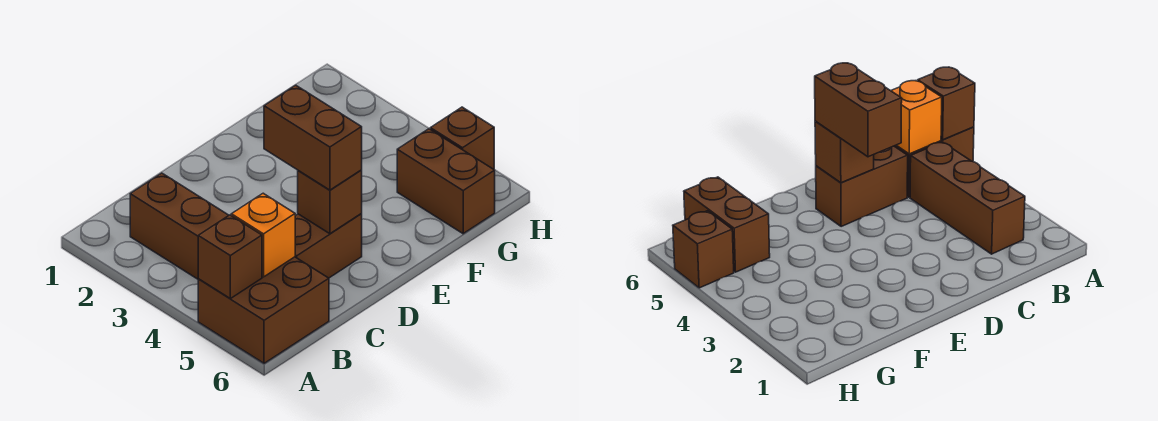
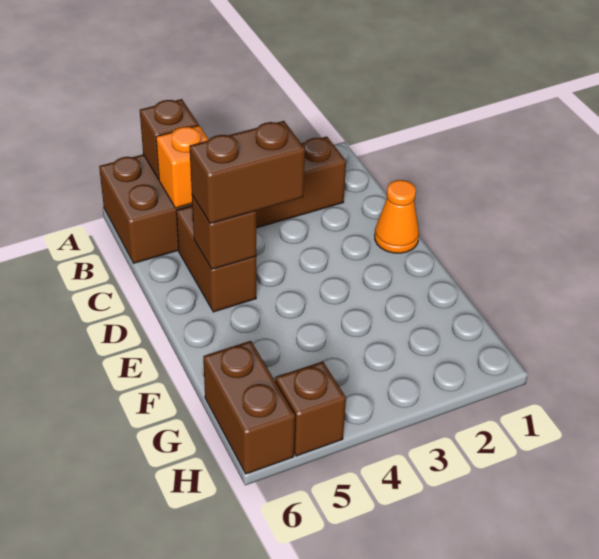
none -> orange 1x1 cone [375,180,419,253]
brown 1x2 brick [397,129,495,234] -> brown 1x2 brick turned to [203,341,295,474]

